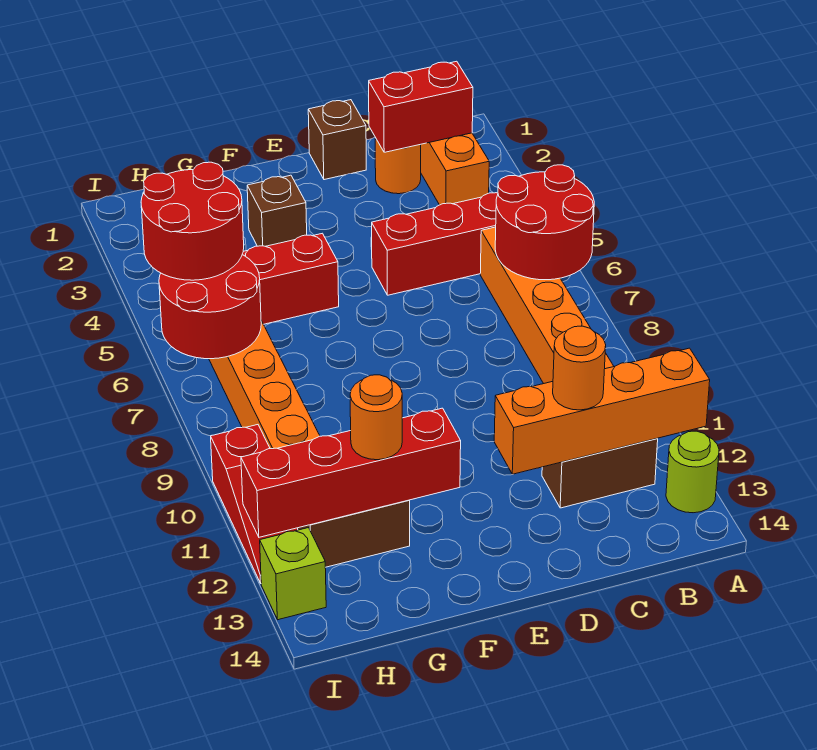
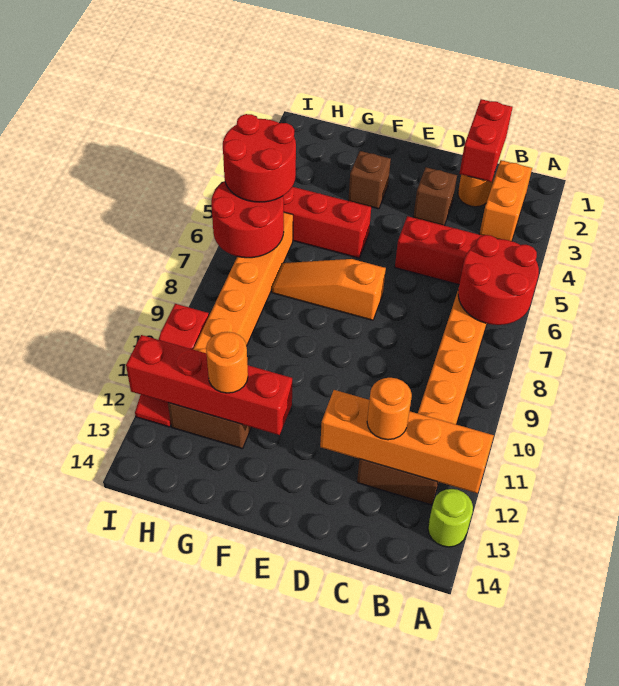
red 1x2 brick [369,61,473,152] -> red 1x2 brick turned to [459,99,512,182]
brown 1x1 brick [308,100,366,180] -> brown 1x1 brick moved to [413,167,457,226]
none -> orange 1x3 slope [272,259,386,320]
lime 1x1 brick [260,528,326,620] -> none

